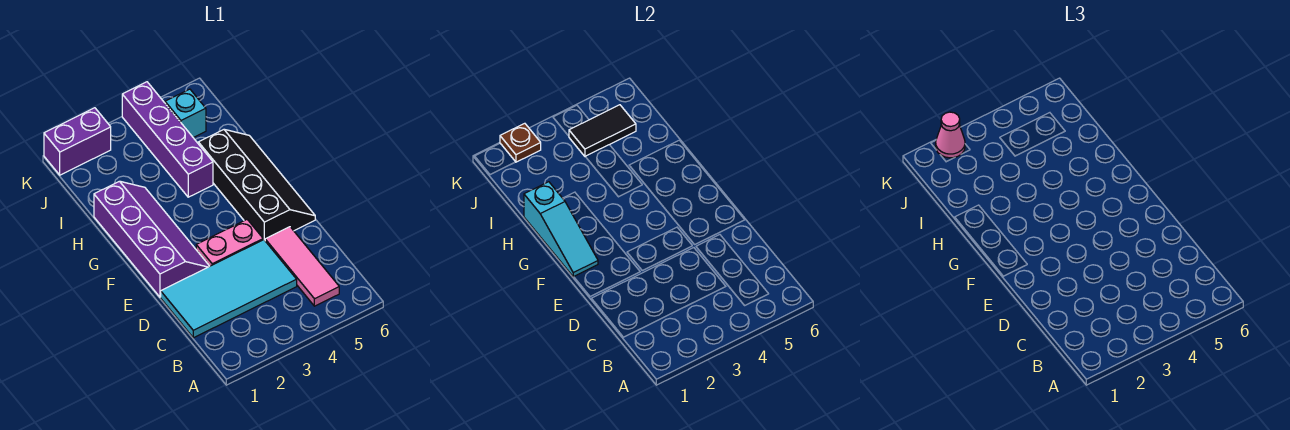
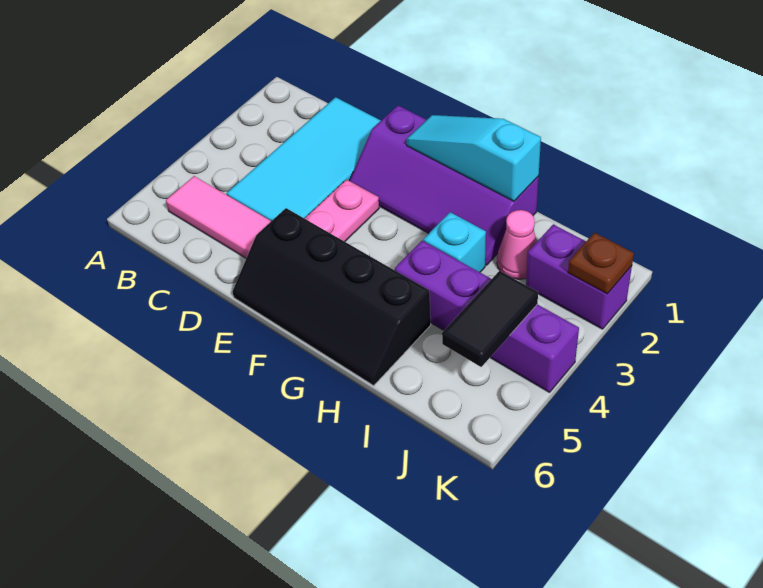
cyan 1x1 brick [165,89,206,138] -> cyan 1x1 brick moved to [424,212,486,272]
purple 1x2 brick [44,108,111,175] -> purple 1x2 brick turned to [526,224,632,329]
pink 1x1 cone [936,112,965,158] -> pink 1x1 cone moved to [497,210,537,279]

